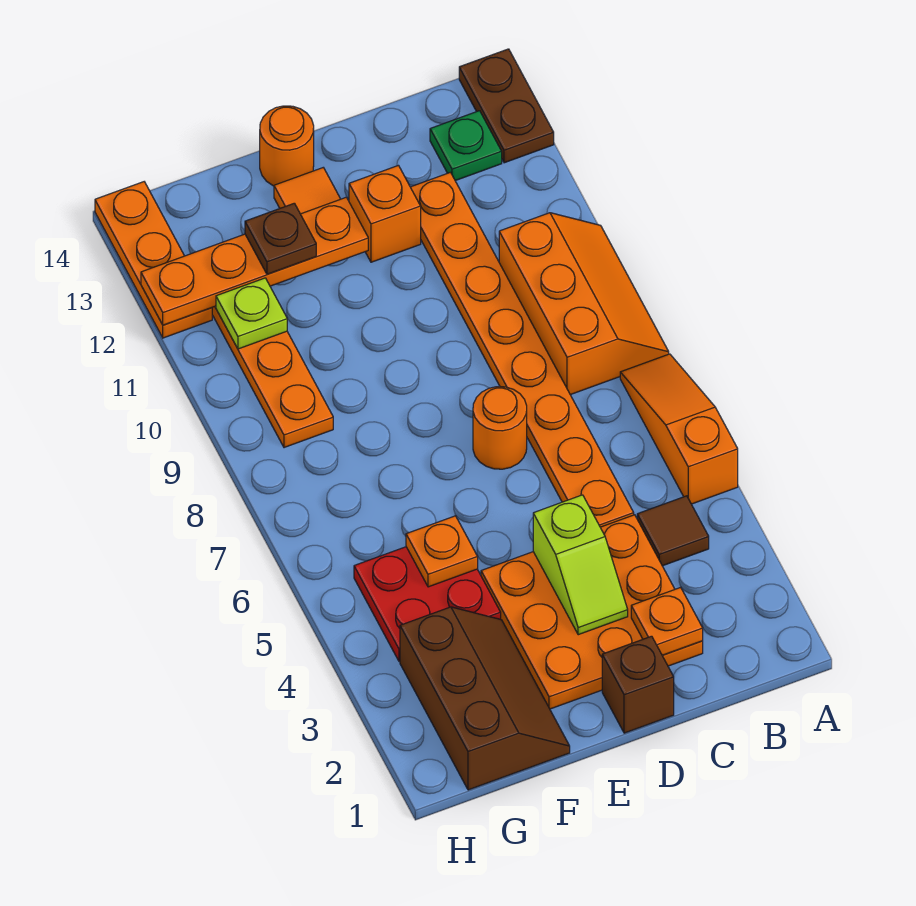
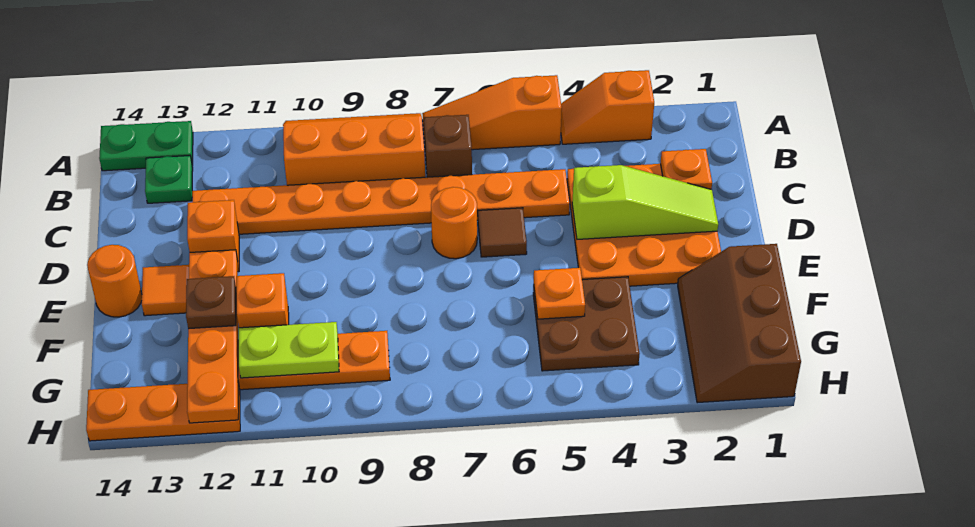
none -> orange 1x2 slope [561,70,654,144]
brown 1x2 plate [459,49,554,163] -> green 1x2 plate [99,121,193,171]
brown 1x1 tile [637,496,709,566] -> brown 1x1 tile moved to [478,208,527,257]
brown 1x1 brick [602,636,674,733] -> brown 1x1 brick moved to [424,115,472,177]
lime 1x2 slope [533,495,628,635] -> lime 1x3 slope [572,165,718,239]
brown 2x3 slope [400,607,570,790] -> brown 2x3 slope turned to [678,244,801,403]
red 2x2 plate [354,547,501,662] -> brown 2x2 plate [533,277,640,371]
none -> orange 1x1 brick [237,273,289,328]
lime 1x1 plate [216,278,287,349] -> lime 1x2 plate [239,322,339,378]

